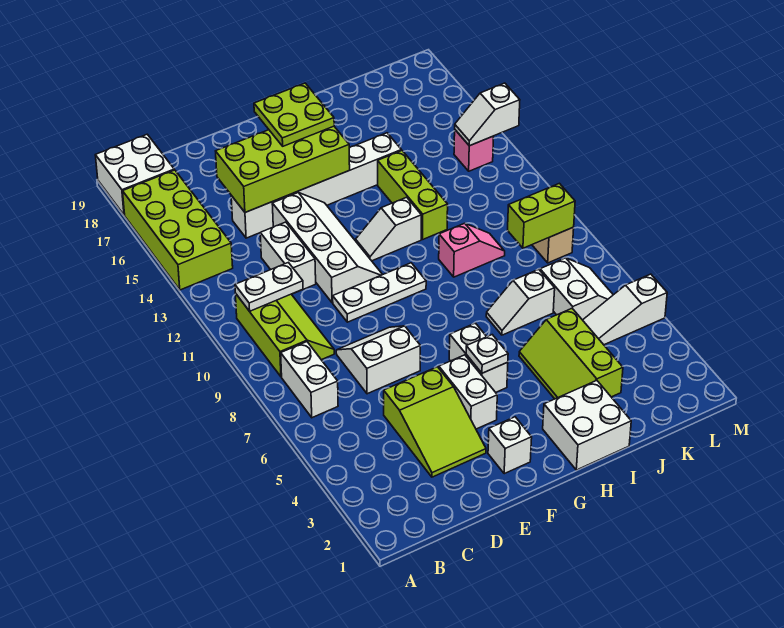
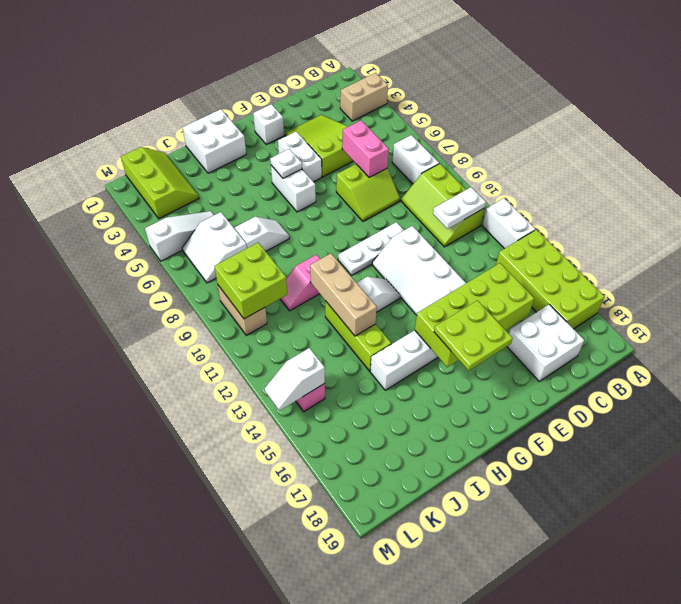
none -> tan 1x2 brick [340,73,388,121]
white 2x2 brick [95,134,174,215] -> white 2x2 brick moved to [507,304,584,381]
none -> pink 1x2 brick [342,121,389,178]
white 2x2 slope [336,326,420,394] -> lime 2x2 slope [336,164,400,221]
white 1x2 brick [260,222,316,293] -> white 1x2 brick moved to [483,198,535,249]
lime 2x3 slope [519,308,623,399] -> lime 2x3 slope moved to [121,147,199,219]
none -> tan 1x3 brick [310,253,377,336]
lime 1x2 brick [508,183,575,248] -> lime 2x2 brick [214,243,287,319]
white 1x2 slope [455,83,520,146] -> white 1x2 slope turned to [265,348,325,411]

